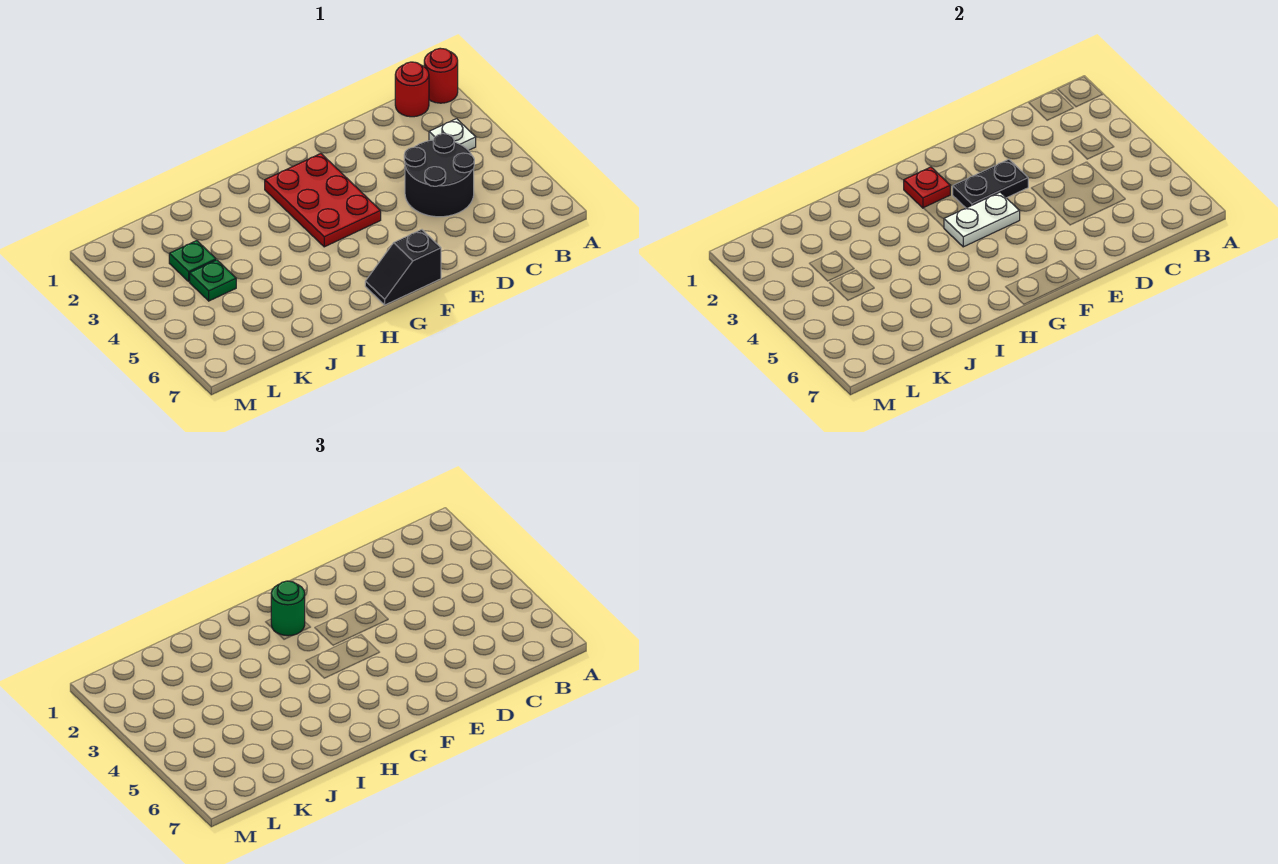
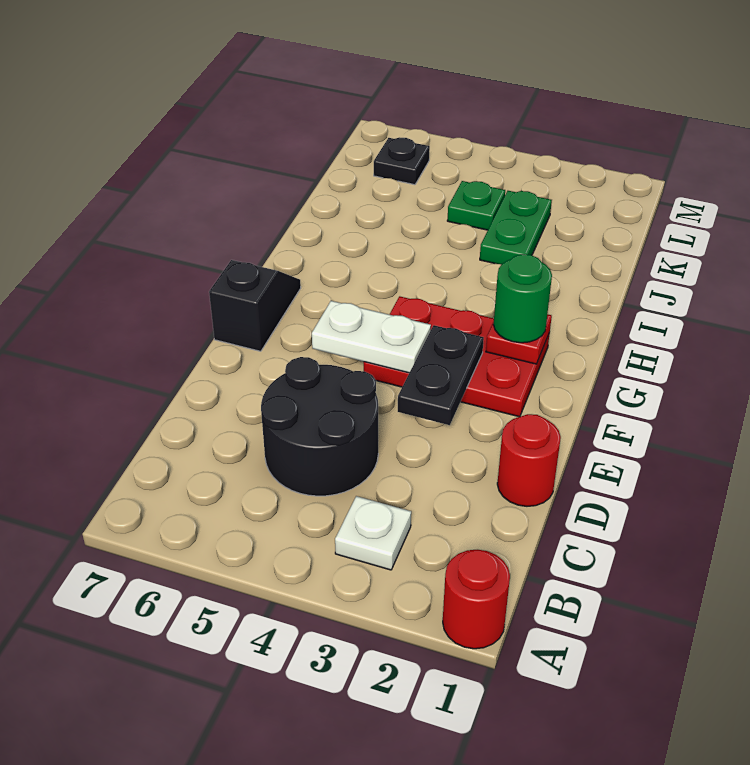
red 1x1 round brick [395,62,429,117] -> red 1x1 round brick moved to [497,414,561,506]
white 1x2 plate [944,192,1020,247] -> white 1x2 plate turned to [312,301,431,373]
green 1x1 plate [169,241,216,281] -> green 1x2 plate [480,191,552,265]
none -> black 1x1 plate [374,137,430,185]

